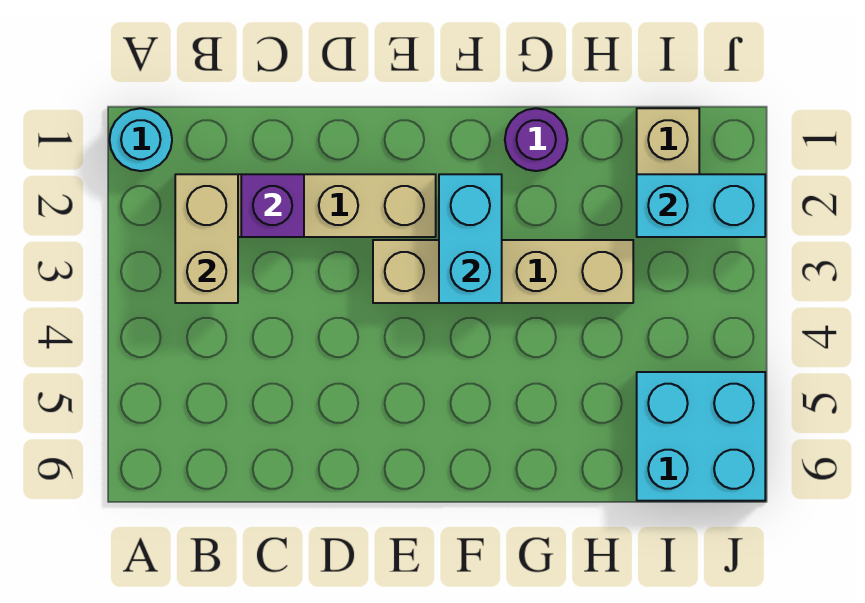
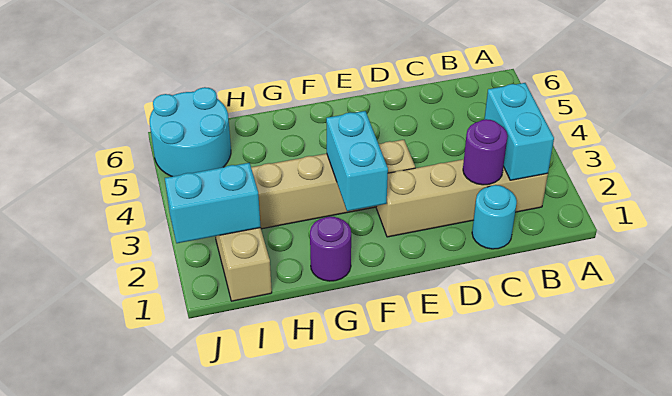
cyan 1x1 round brick [109,108,172,171] -> cyan 1x1 round brick moved to [472,185,517,249]
tan 1x2 brick [175,174,238,303] -> cyan 1x2 brick [484,83,554,180]
purple 1x1 brick [241,174,304,237] -> purple 1x1 round brick [463,119,508,185]
cyan 2x2 brick [637,372,765,501] -> cyan 2x2 round brick [150,87,231,177]

